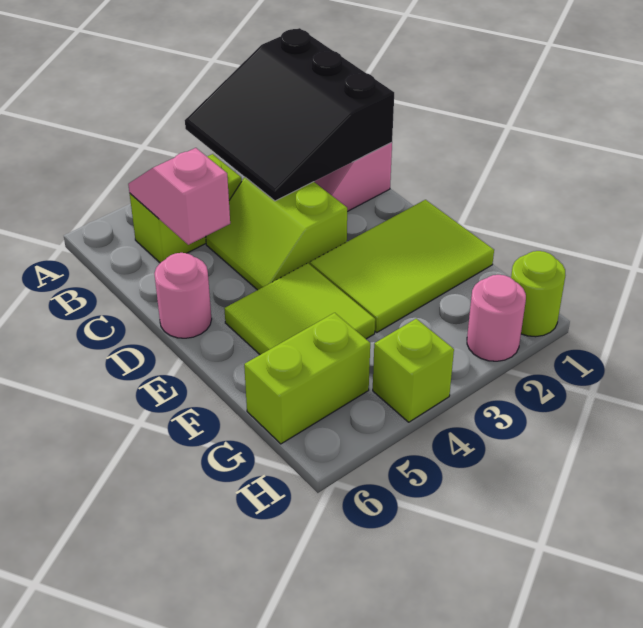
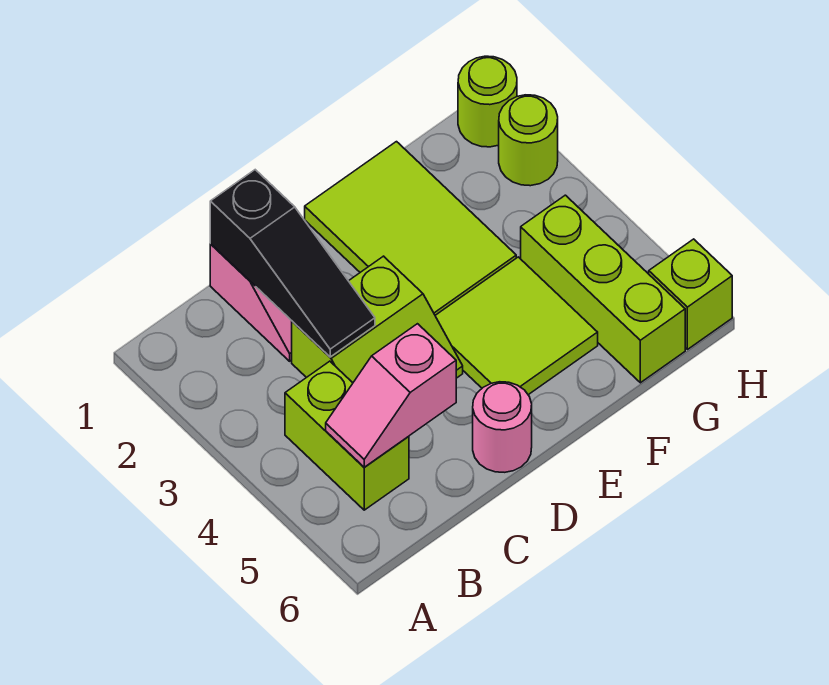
black 3x3 slope [185,28,394,201] -> black 1x3 slope [210,170,375,357]
lime 1x2 brick [244,313,370,444] -> lime 1x3 brick [521,195,685,383]
pink 1x1 round brick [467,275,526,361] -> lime 1x1 round brick [499,95,558,186]
lime 1x1 brick [373,319,454,422] -> lime 1x1 brick moved to [649,239,732,349]

